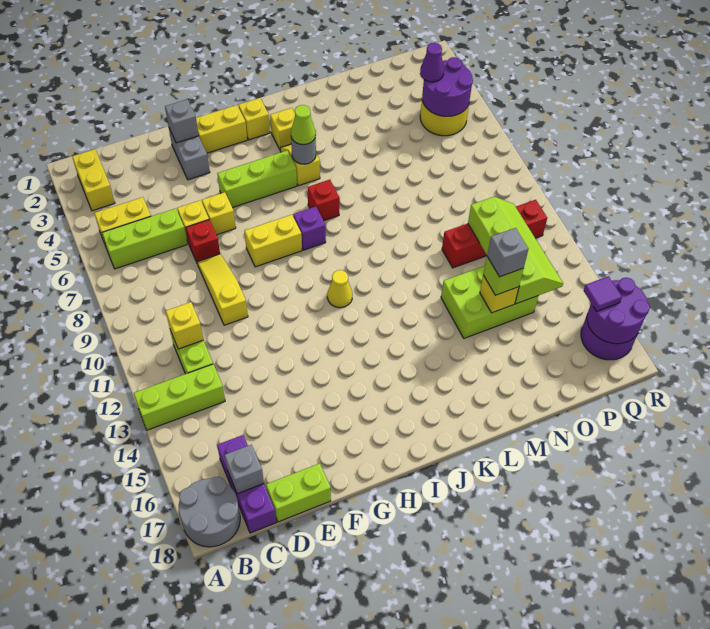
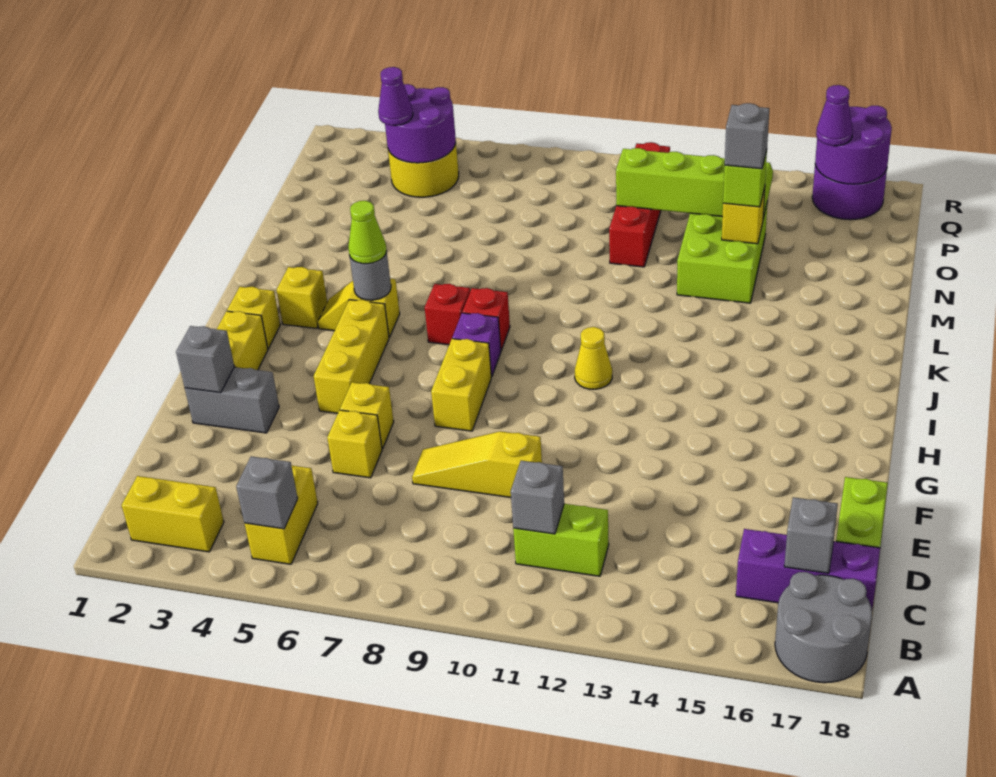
lime 1x3 brick [134,364,225,430] -> none
none -> grey 1x1 brick [236,456,298,529]
lime 1x3 brick [102,208,187,269] -> none
yellow 1x1 brick [166,302,203,349] -> grey 1x1 brick [511,461,564,534]
red 1x1 brick [186,220,220,262] -> red 1x1 brick moved to [462,288,510,350]
lime 1x3 brick [217,151,297,208] -> yellow 1x3 brick [314,300,389,413]
purple 1x1 tile [583,276,622,311] -> purple 1x1 cone [816,85,853,146]

